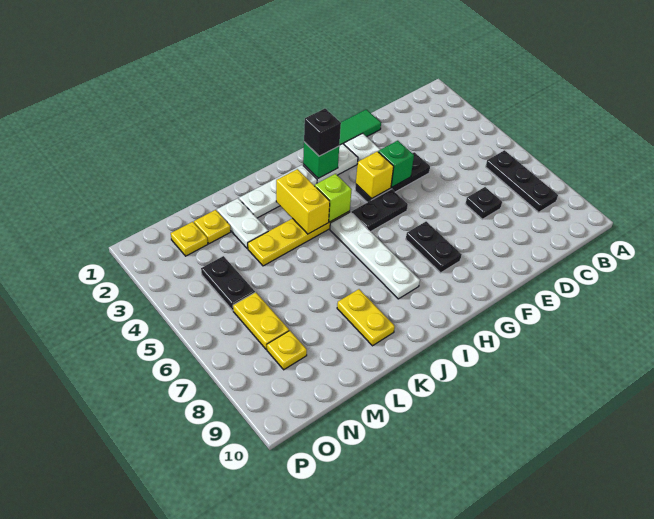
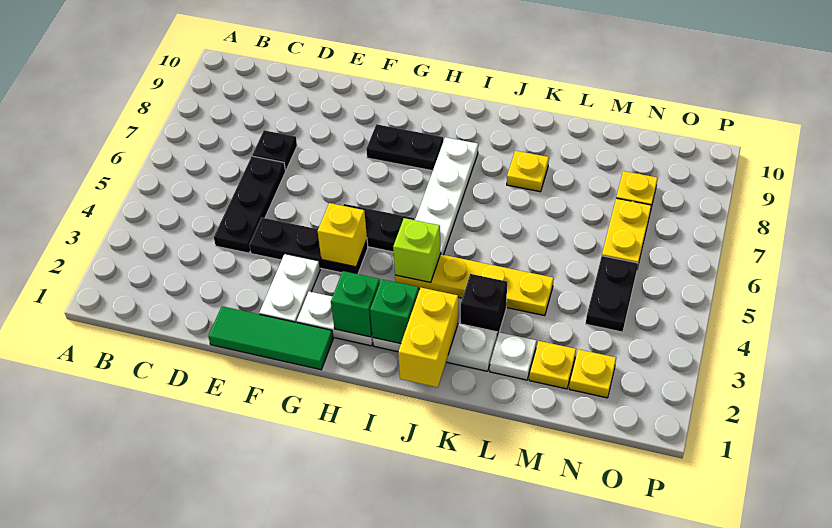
black 1x3 plate [486,150,558,212] -> black 1x3 plate moved to [214,156,286,253]
green 1x1 brick [378,141,414,187] -> green 1x1 brick moved to [370,279,419,344]
black 1x2 plate [406,221,462,273] -> black 1x2 plate turned to [366,124,443,171]
black 1x1 brick [304,109,341,156] -> black 1x1 brick moved to [461,274,507,337]
yellow 1x2 brick [276,169,330,234] -> yellow 1x2 brick moved to [398,288,458,387]
yellow 1x2 plate [337,289,395,346] -> yellow 1x1 plate [507,151,549,192]
white 1x2 plate [217,198,268,249] -> white 1x1 plate [490,332,536,380]

